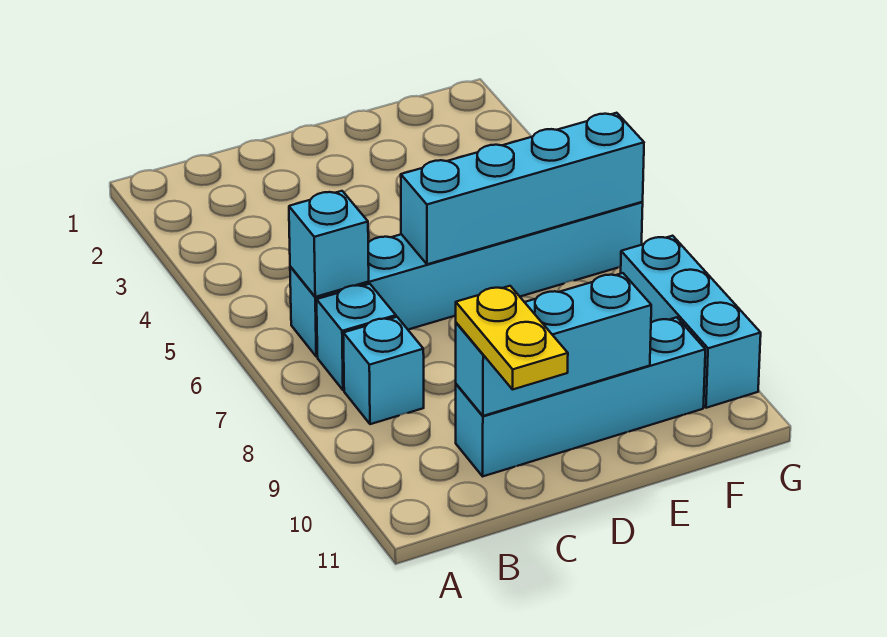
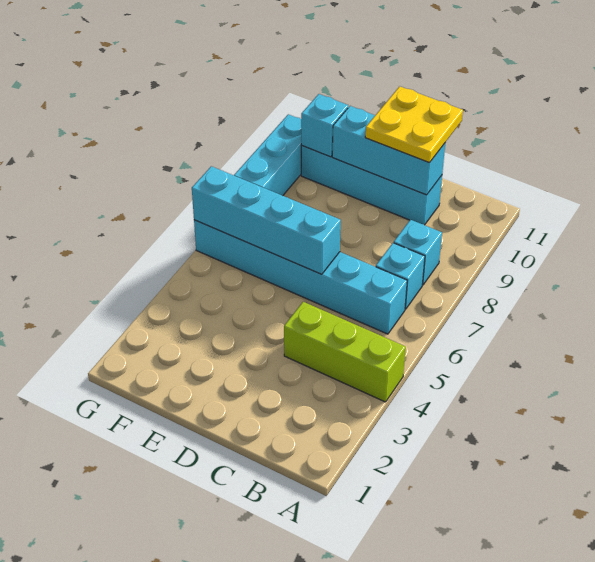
none -> lime 1x3 brick [284,302,406,402]
cyan 1x1 brick [289,191,369,297] -> cyan 1x1 brick moved to [301,94,348,157]
yellow 1x2 plate [456,286,568,390] -> yellow 2x2 plate [365,86,463,163]

